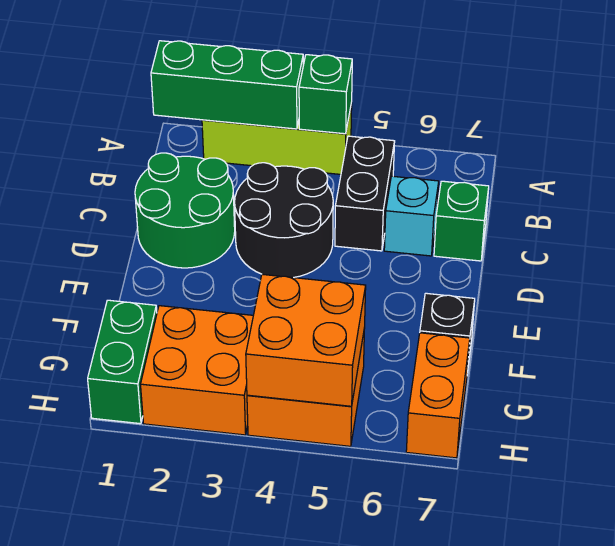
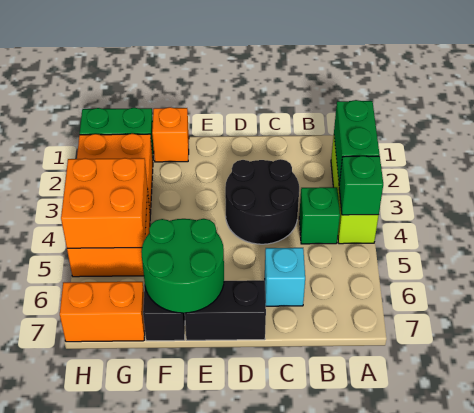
green 1x3 brick [151,41,303,129] -> green 1x2 brick [334,100,380,184]
black 1x2 brick [335,136,395,251] -> black 1x2 brick moved to [185,280,266,340]
green 2x2 round brick [135,153,235,268] -> green 2x2 round brick moved to [141,219,224,313]
green 1x1 brick [434,181,489,261] -> green 1x1 brick moved to [299,187,340,244]
none -> orange 1x1 brick [152,107,189,162]

